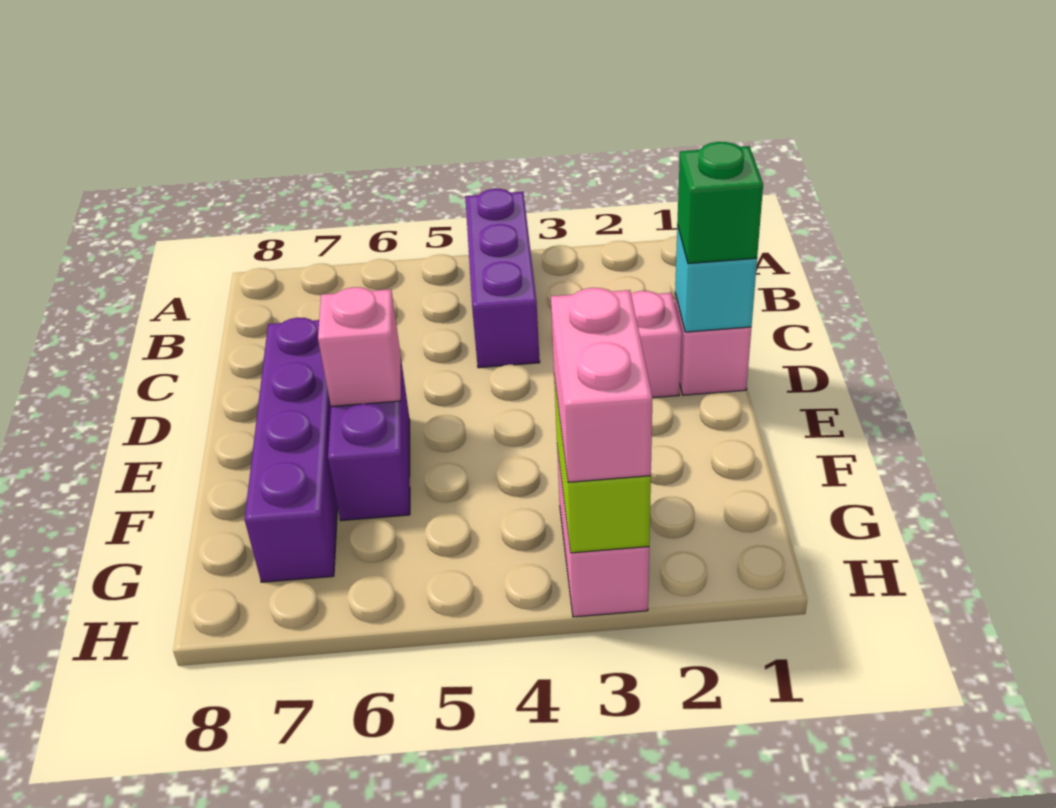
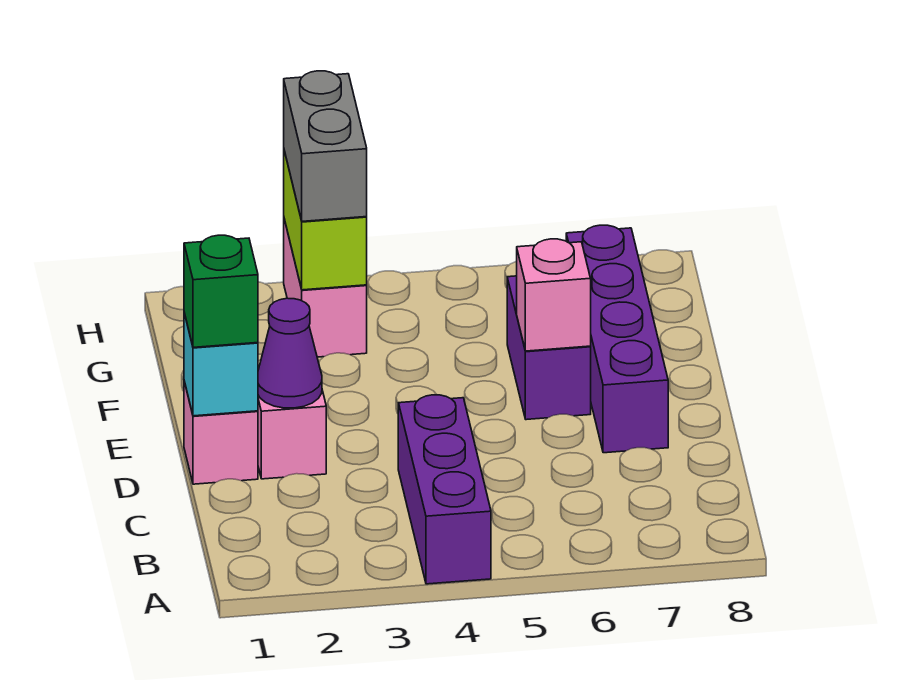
none -> purple 1x1 cone [258,298,322,408]
pink 1x2 brick [551,288,652,482] -> grey 1x2 brick [284,71,367,221]

